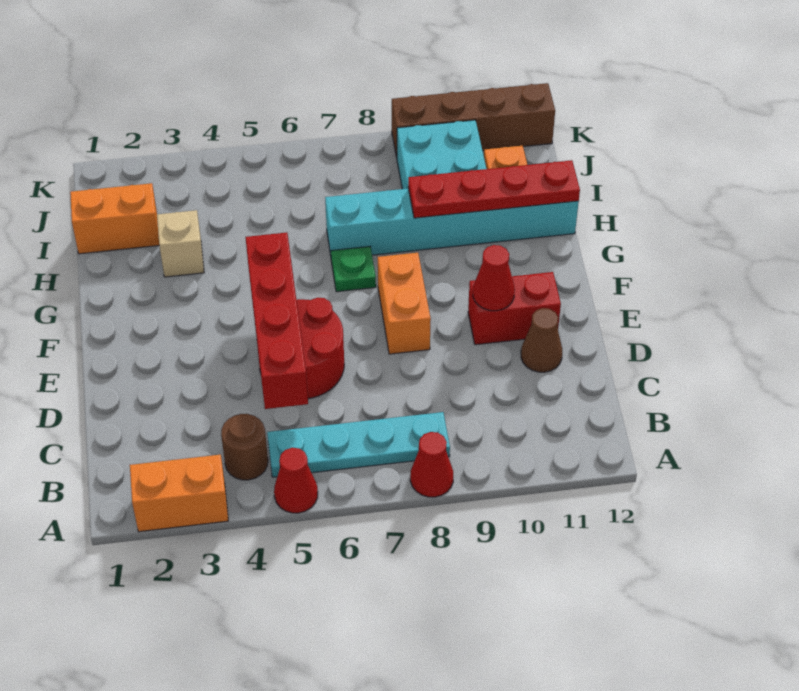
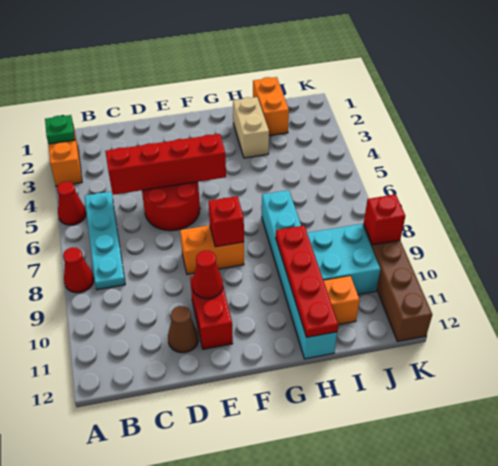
brown 1x1 round brick [221,414,268,480] -> none
none -> red 1x1 brick [209,196,244,247]
green 1x1 plate [331,247,376,292] -> green 1x1 plate moved to [45,115,75,144]
tan 1x1 brick [157,210,204,277] -> tan 1x2 brick [233,97,269,158]
none -> red 1x1 brick [364,194,405,245]

